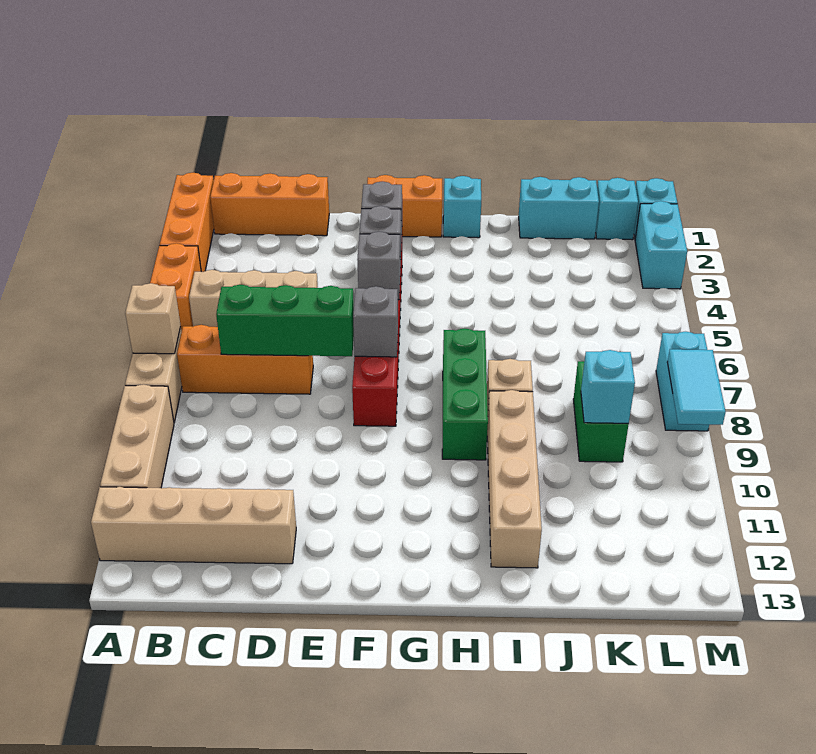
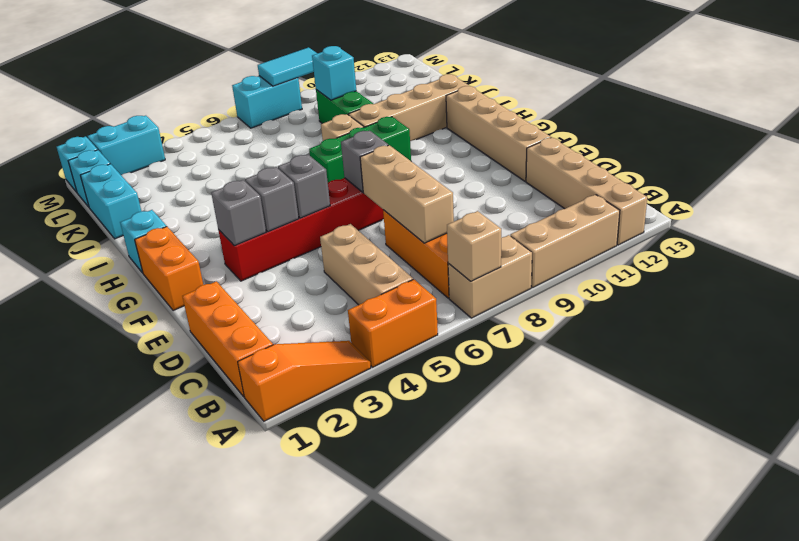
orange 1x3 brick [160,173,214,272] -> orange 1x3 slope [238,341,371,421]
green 1x3 brick [216,285,354,356] -> tan 1x3 brick [360,145,454,243]
none -> tan 1x4 brick [446,86,551,181]
green 1x2 brick [573,361,629,462] -> green 1x2 brick turned to [316,90,373,124]

